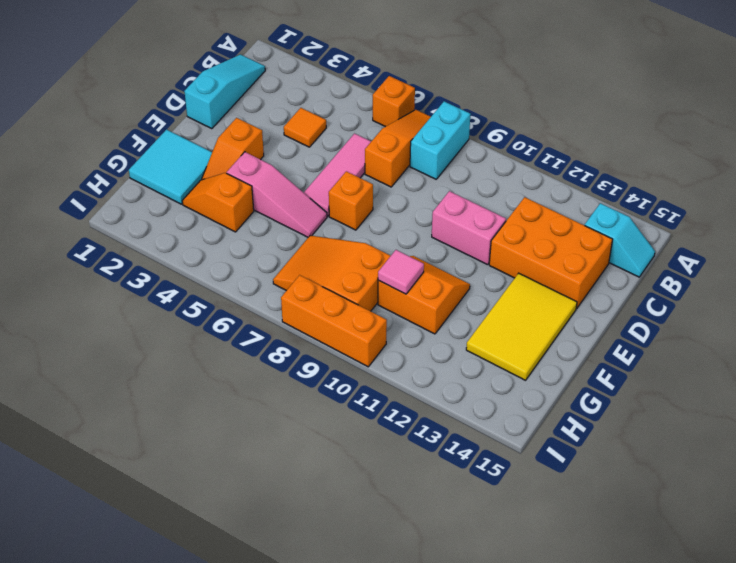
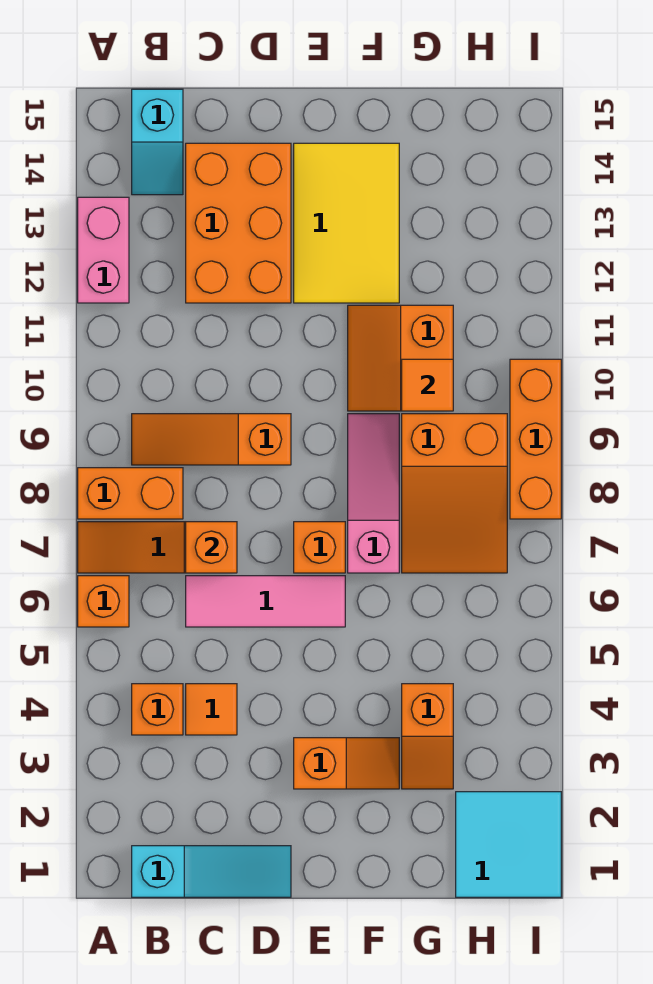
cyan 1x2 brick [410,101,471,179] -> orange 1x2 brick [78,468,183,519]
cyan 1x3 slope [184,55,265,129] -> cyan 1x3 slope turned to [132,846,291,897]
none -> orange 1x1 brick [132,684,183,735]
none -> orange 1x3 slope [132,414,291,465]
cyan 1x2 slope [585,203,655,277] -> cyan 1x2 slope turned to [132,89,183,195]
none -> orange 1x1 brick [186,522,237,573]
pink 1x2 brick [432,191,506,265] -> pink 1x2 brick moved to [78,197,129,303]
yellow 2x3 tile [466,273,577,380] -> yellow 2x3 tile turned to [294,143,399,303]
cyan 2x2 tile [129,130,212,204] -> cyan 2x2 tile moved to [456,792,561,897]
pink 1x3 slope [227,152,327,237] -> pink 1x3 slope moved to [348,414,399,573]
pink 1x1 tile [378,250,424,294] -> orange 1x1 tile [402,359,453,411]

